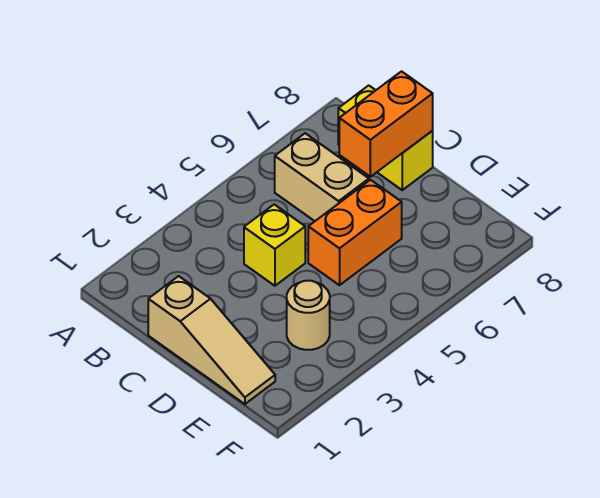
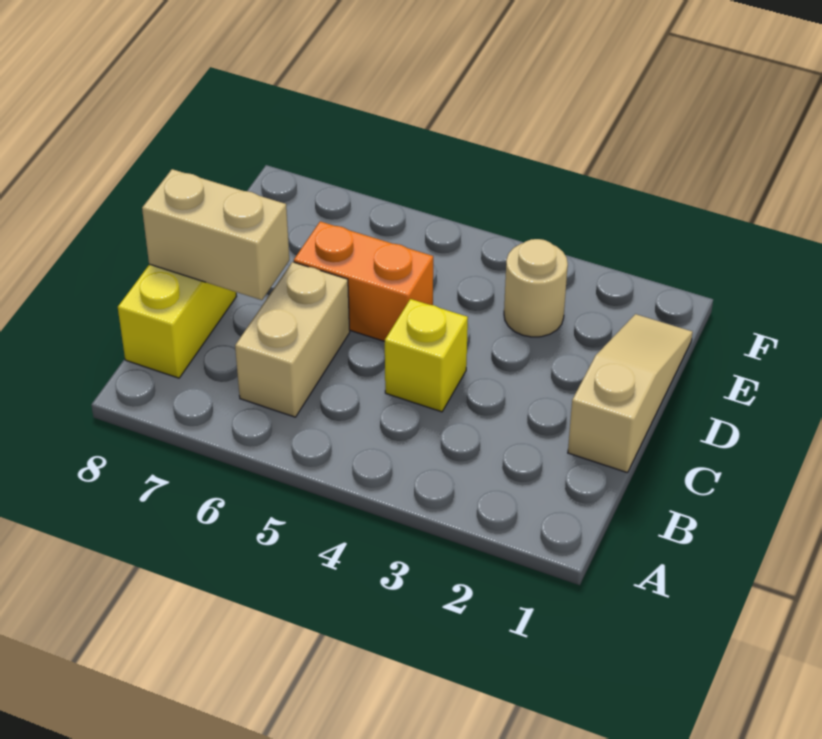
orange 1x2 brick [339,71,433,177] -> tan 1x2 brick [142,169,289,300]

